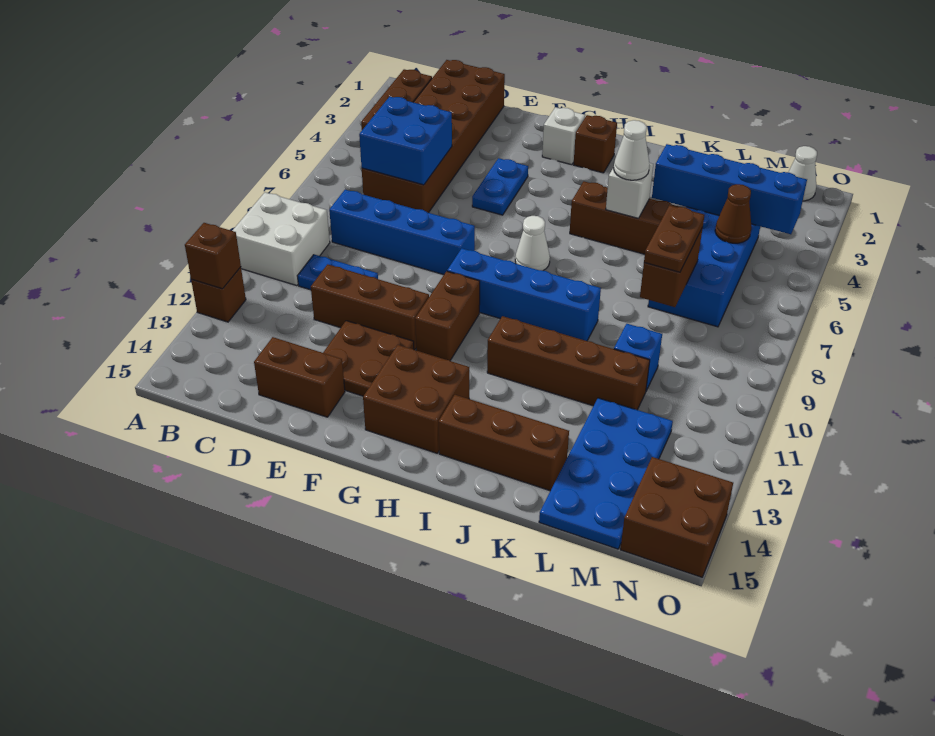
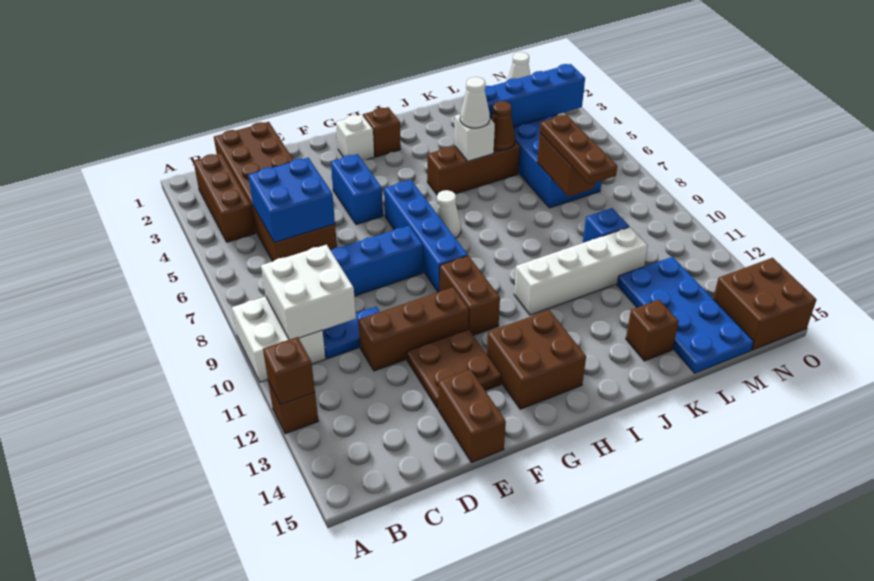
none -> white 2x2 brick [261,245,356,340]
brown 1x2 brick [254,337,345,417] -> brown 1x2 brick turned to [438,369,506,463]
blue 1x2 plate [472,158,528,215] -> blue 1x2 brick [331,154,383,225]
blue 1x4 brick [447,249,601,341] -> blue 1x4 brick turned to [384,180,468,292]
brown 1x4 brick [487,316,650,410] -> white 1x4 brick [514,227,648,315]
brown 1x3 brick [439,395,569,491] -> brown 1x1 brick [626,300,679,361]
brown 1x2 plate [644,205,704,272] -> brown 1x3 plate [540,115,617,185]
brown 1x1 cone [715,184,752,243] -> brown 1x1 cone moved to [491,101,515,150]

